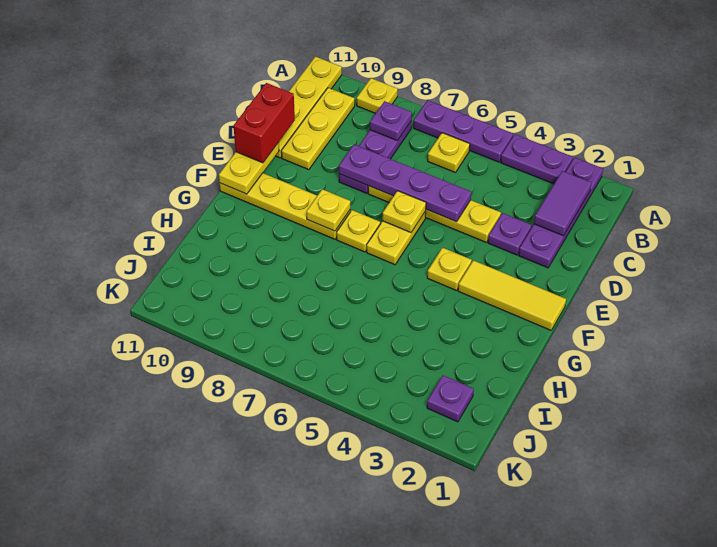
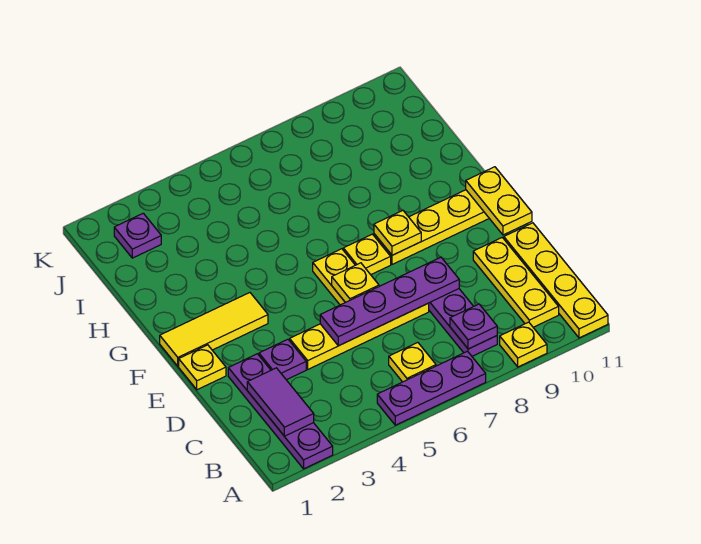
purple 1x2 plate [501,134,573,184] -> none
red 1x2 brick [234,83,295,163] -> none
yellow 1x1 plate [427,248,472,291] -> yellow 1x1 plate moved to [179,345,226,390]

